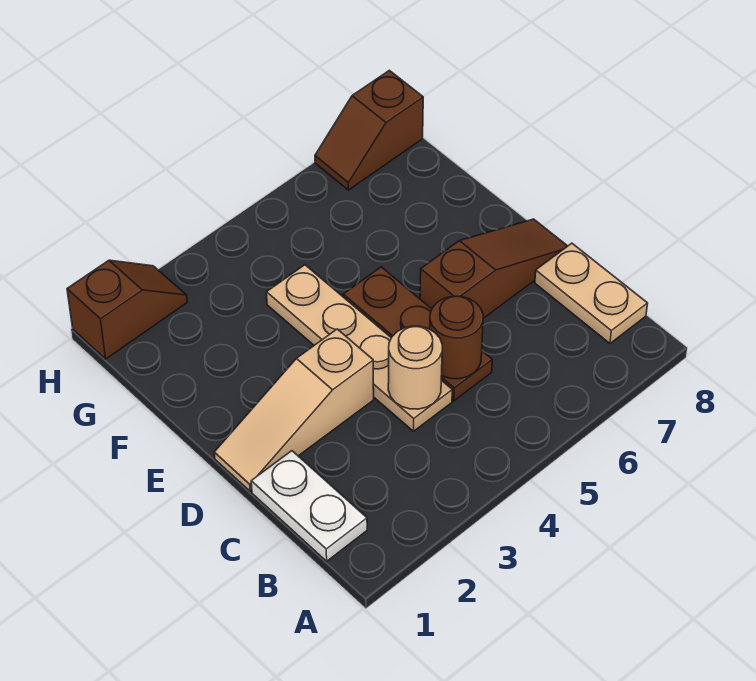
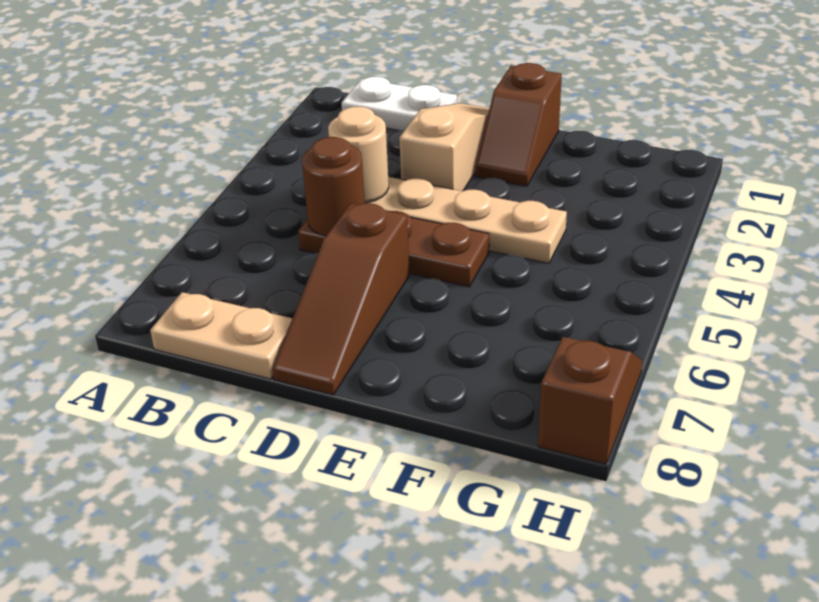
brown 1x2 slope [67,260,187,359] -> brown 1x2 slope moved to [475,63,562,186]

